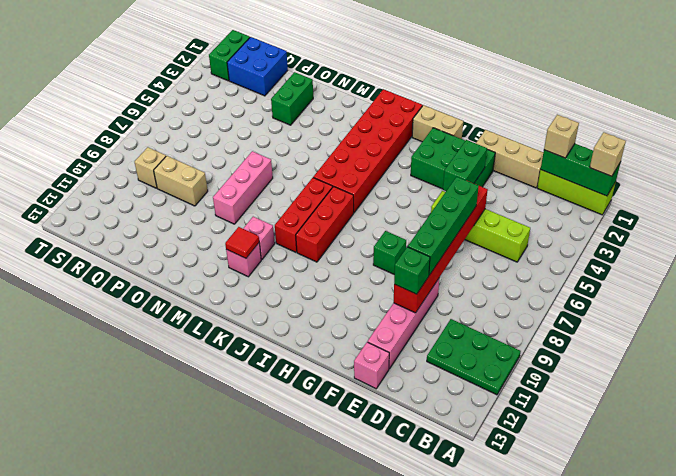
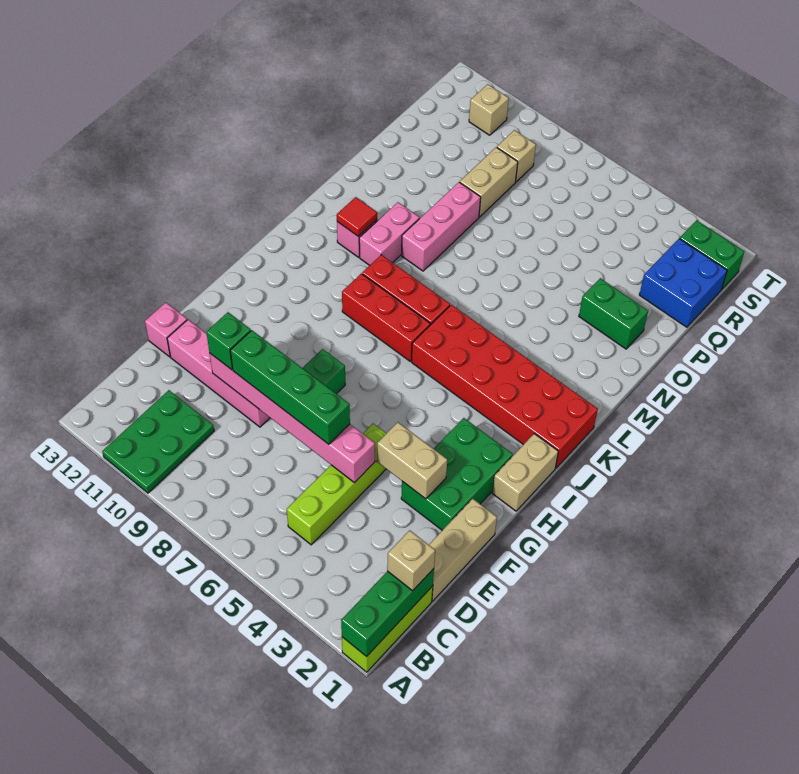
tan 1x1 brick [590,132,626,176] -> tan 1x1 brick moved to [469,84,509,135]
red 1x6 brick [394,186,488,313] -> pink 1x6 brick [210,354,375,483]
green 1x2 brick [443,140,487,191] -> tan 1x2 brick [377,422,447,499]
pink 1x1 brick [243,217,275,260] -> pink 1x2 brick [359,202,420,265]
pink 1x3 brick [213,151,273,224] -> pink 1x3 brick turned to [402,182,481,271]

